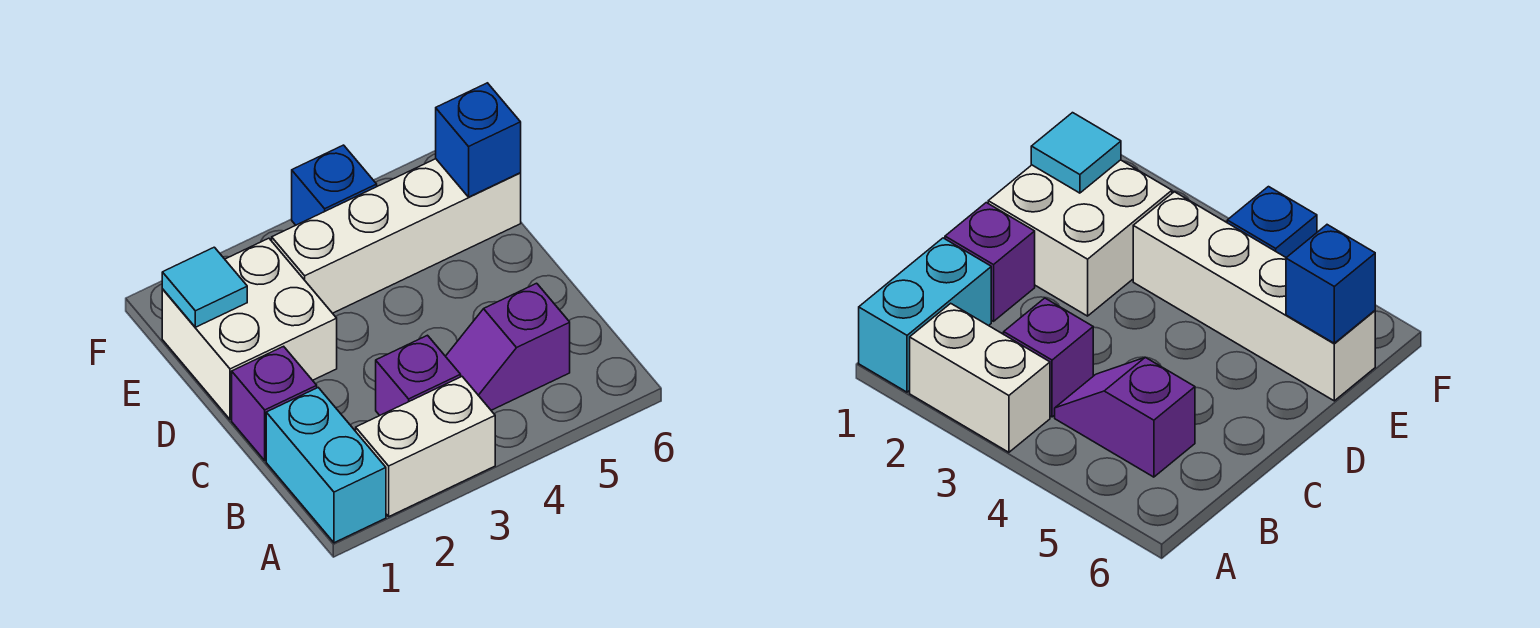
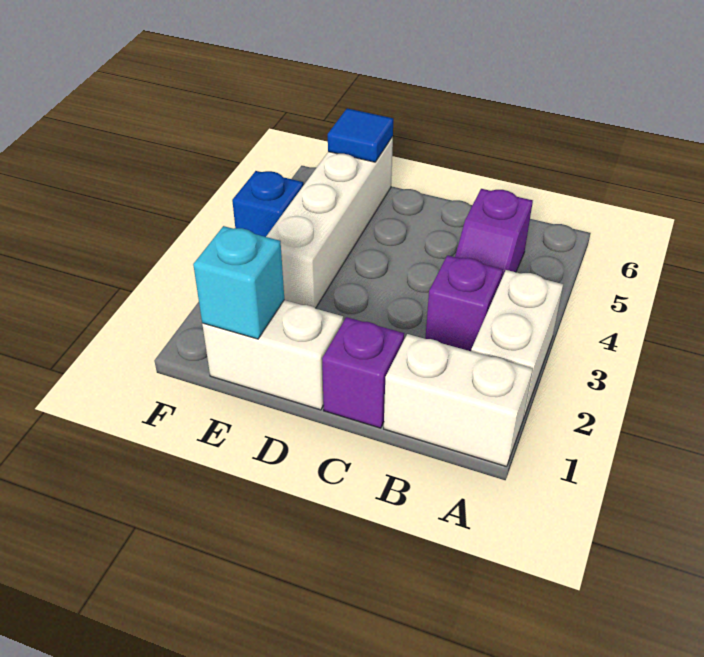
cyan 1x2 brick [266,388,386,543] -> white 1x2 brick [384,334,533,466]
white 2x2 brick [162,238,337,420] -> white 1x2 brick [202,300,343,410]
cyan 1x1 tile [162,247,247,327] -> cyan 1x1 brick [193,226,284,339]
blue 1x1 brick [436,83,521,197] -> blue 1x1 tile [328,109,393,162]

